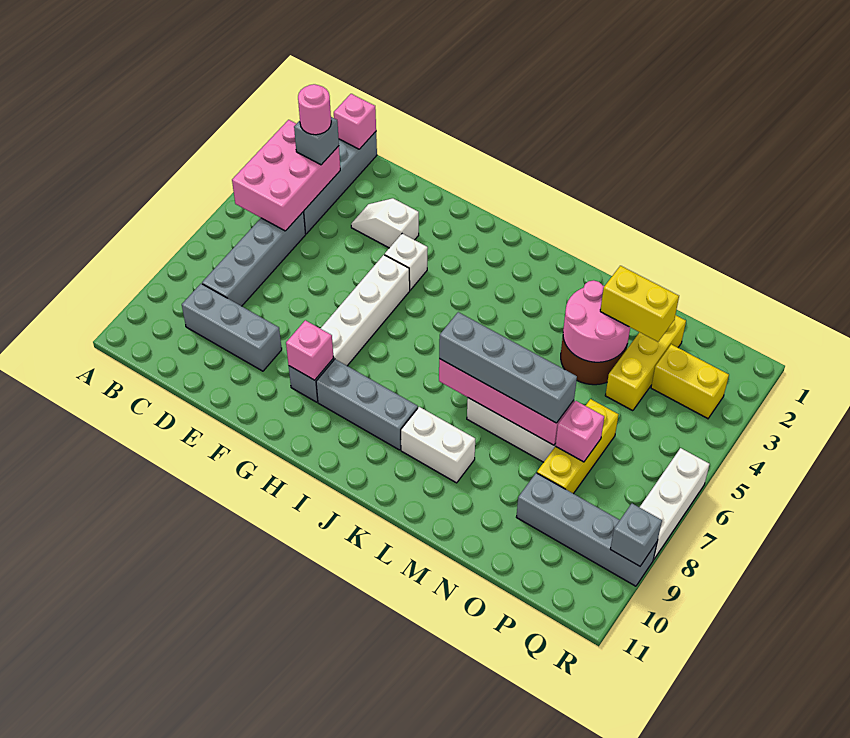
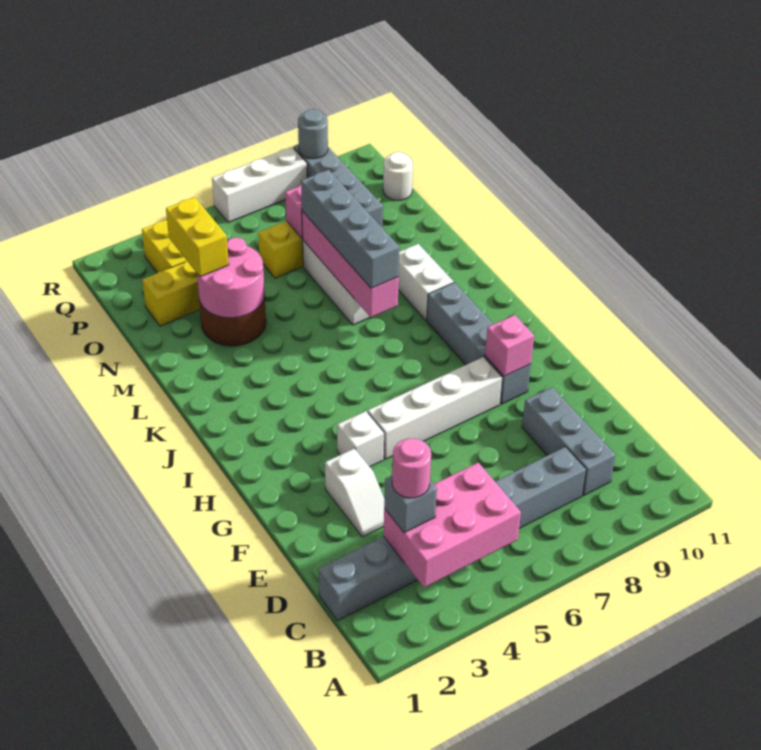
pink 1x1 brick [334,94,376,149] -> none
none -> white 1x1 round brick [383,152,413,200]
grey 1x1 brick [610,504,662,566] -> grey 1x1 round brick [298,109,328,159]

